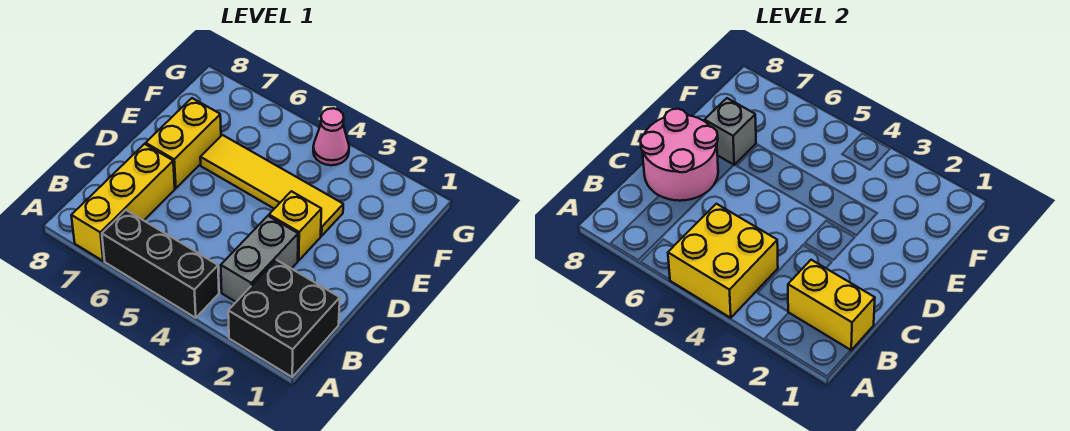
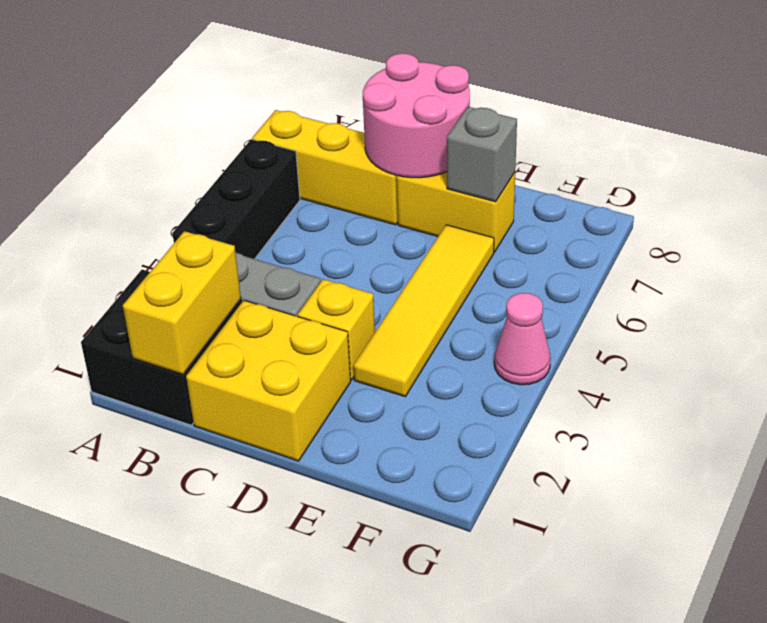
yellow 2x2 brick [668,204,778,318] -> yellow 2x2 brick moved to [186,300,351,461]

